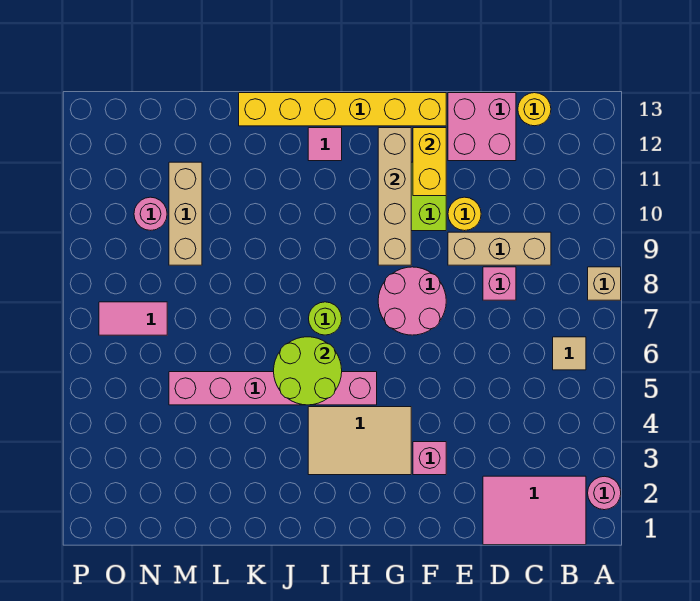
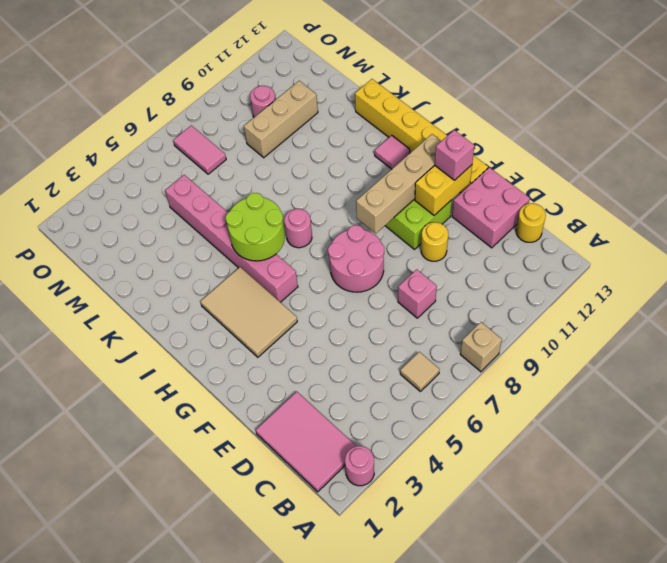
tan 1x3 brick [448,232,551,265] -> none
pink 1x1 brick [413,442,446,475] -> pink 1x1 brick moved to [435,130,474,180]
lime 1x1 round brick [309,302,342,335] -> pink 1x1 round brick [284,209,312,248]

